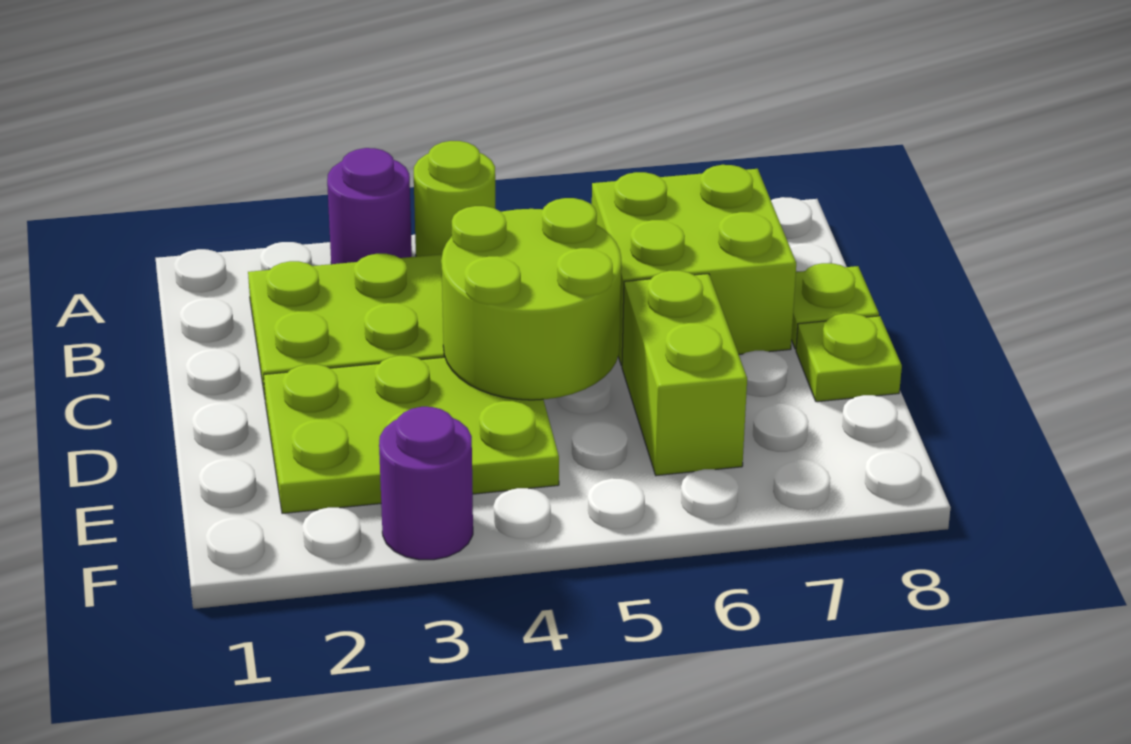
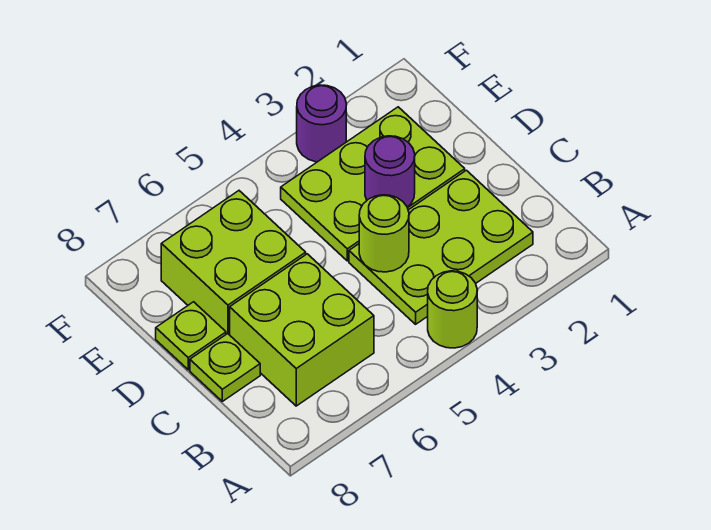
purple 1x1 round brick [327,148,412,264] -> purple 1x1 round brick moved to [365,136,415,207]
lime 2x2 round brick [442,198,621,400] -> lime 1x1 round brick [359,195,409,272]
lime 1x2 brick [622,271,747,476] -> lime 2x2 brick [161,191,306,335]

